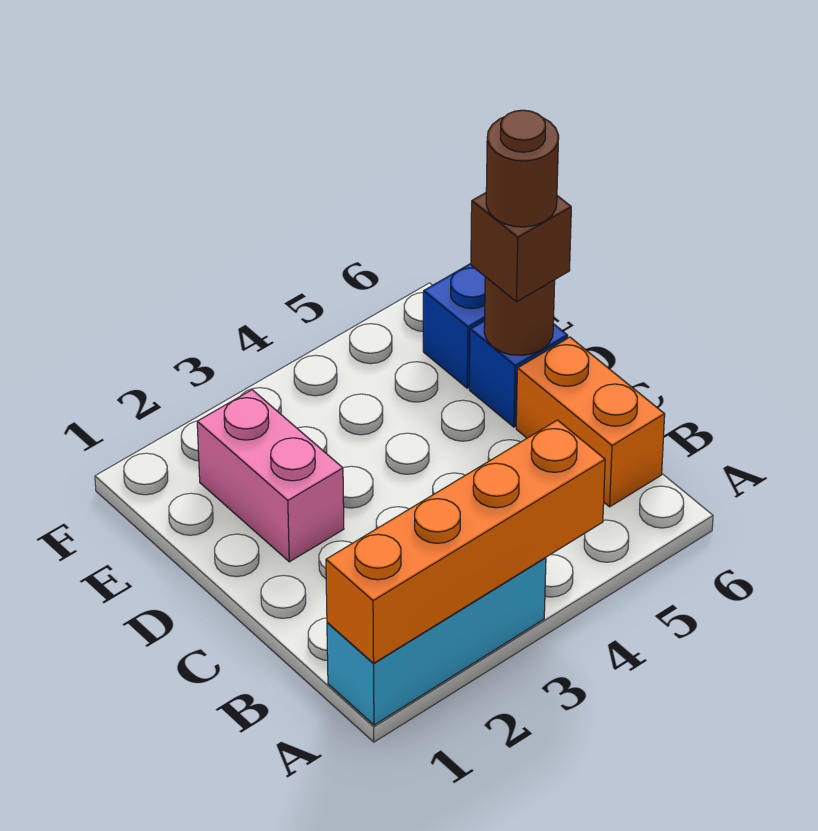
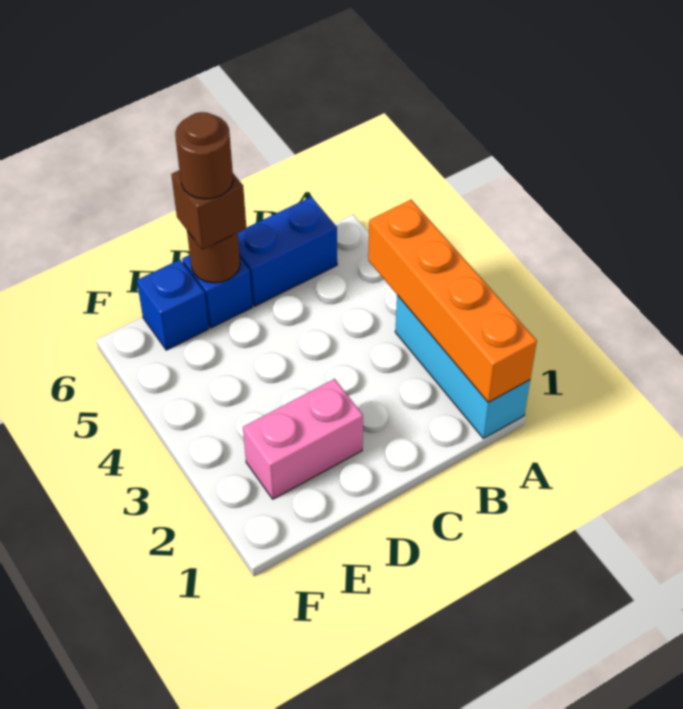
orange 1x2 brick [516,337,665,507] -> blue 1x2 brick [238,197,337,306]

